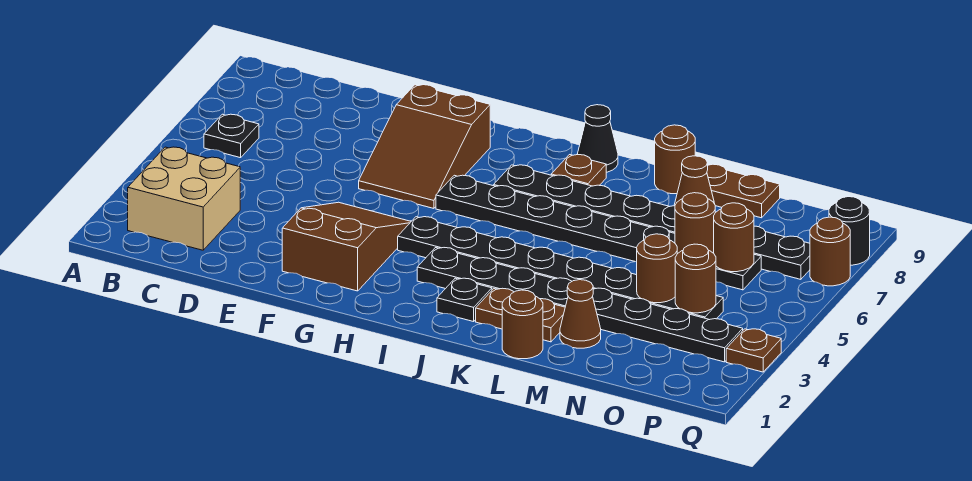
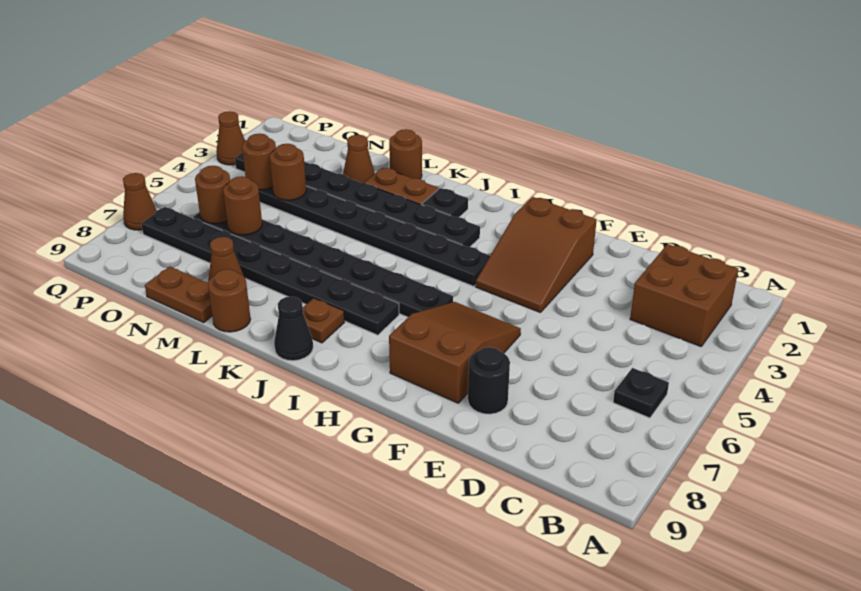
tan 2x2 brick [128,147,240,250] -> brown 2x2 brick [630,244,738,346]
brown 1x1 plate [726,329,781,372] -> brown 1x1 cone [216,111,245,165]
brown 1x1 round brick [810,217,850,286] -> brown 1x1 cone [123,173,157,230]
black 1x1 round brick [829,197,870,265] -> black 1x1 round brick moved to [468,347,510,414]

